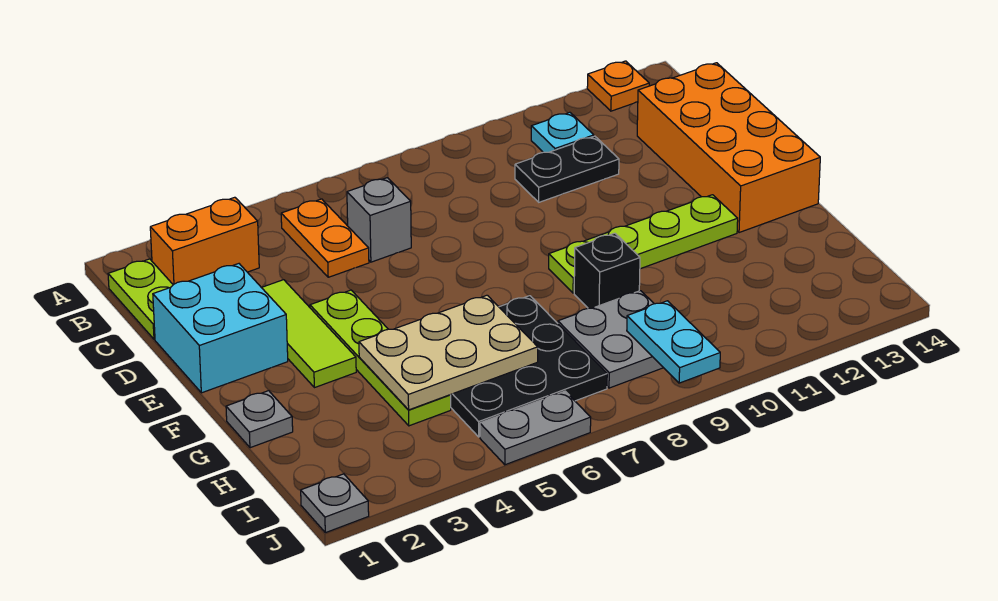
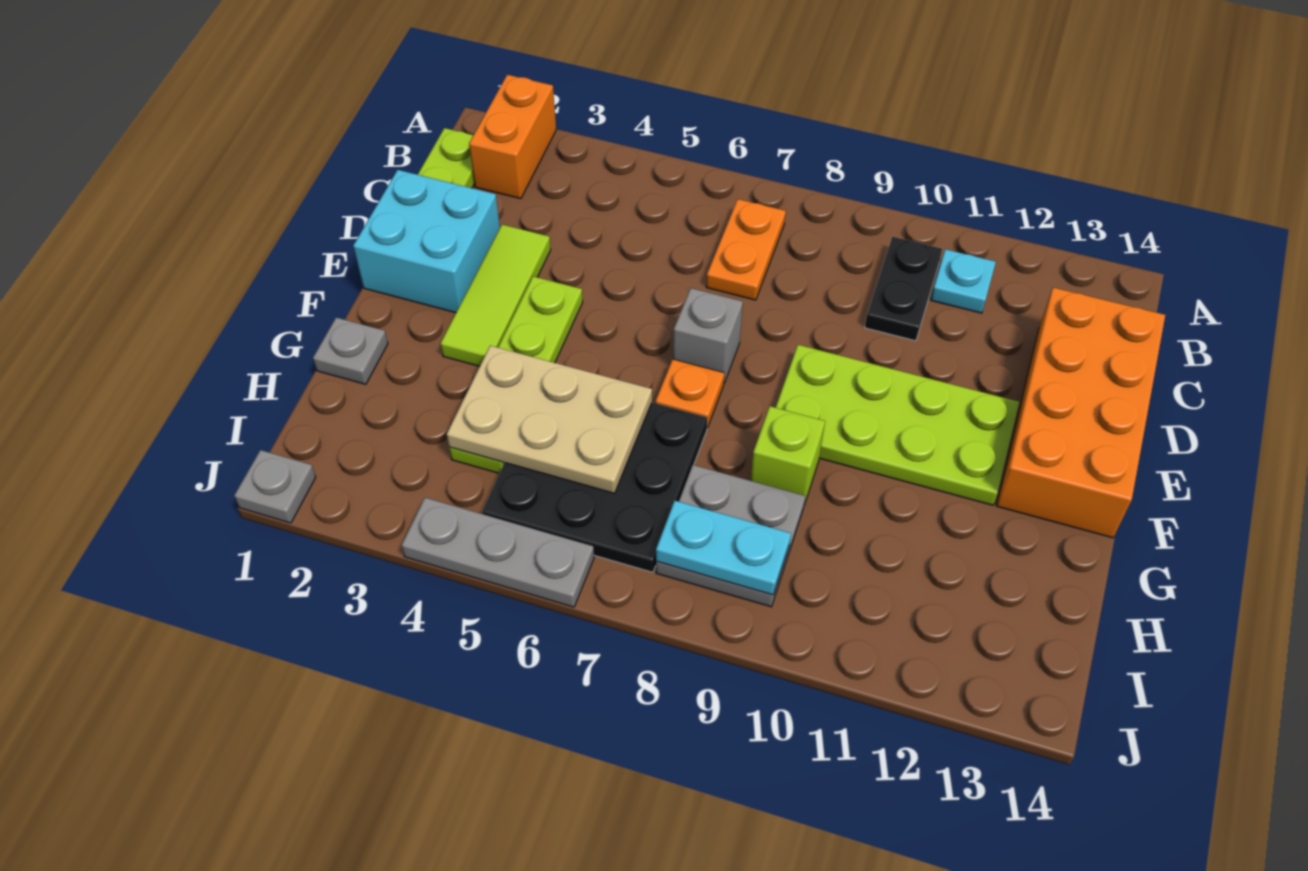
orange 1x1 plate [587,61,649,111] -> orange 1x1 plate moved to [655,359,724,428]
orange 1x2 brick [150,197,259,285] -> orange 1x2 brick turned to [469,75,556,199]
orange 1x2 plate [281,199,369,277] -> orange 1x2 plate moved to [706,199,786,300]
grey 1x1 brick [347,178,411,262] -> grey 1x1 brick moved to [673,288,743,383]
black 1x2 plate [515,136,619,202] -> black 1x2 plate turned to [865,237,942,341]
lime 1x4 plate [549,195,738,293] -> lime 2x4 plate [776,345,1019,505]
black 1x1 brick [574,233,640,308] -> lime 1x1 brick [751,406,825,505]
cyan 1x2 plate [627,301,720,383] -> cyan 1x2 plate turned to [656,501,791,595]
grey 1x2 plate [480,391,591,465] -> grey 1x3 plate [402,498,594,607]

